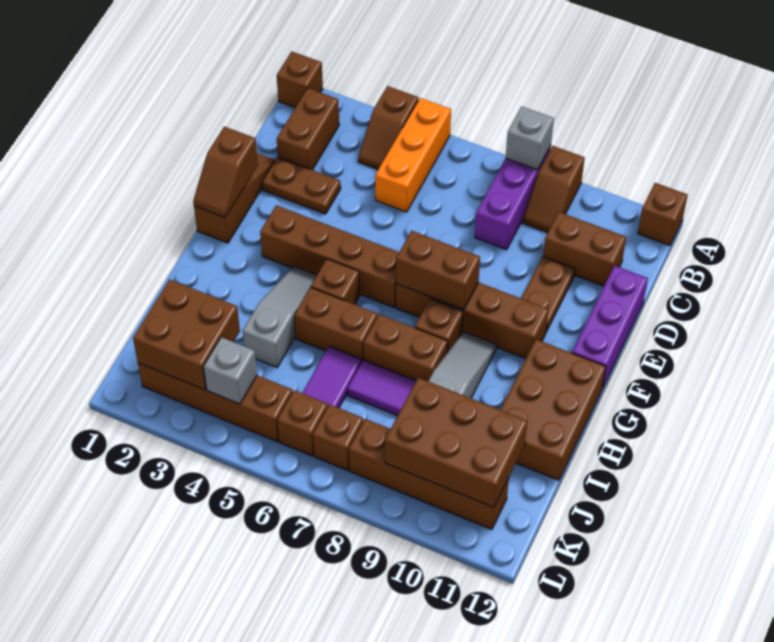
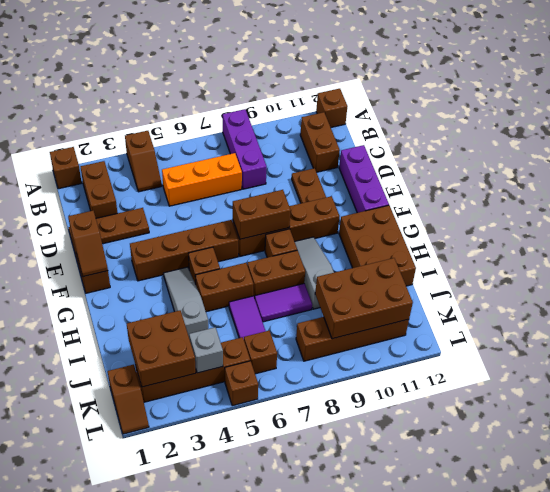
orange 1x3 brick [375,98,451,212] -> orange 1x3 brick turned to [162,153,242,206]
grey 1x1 brick [506,106,554,170] -> none
brown 1x2 slope [523,146,585,233] -> brown 1x2 slope moved to [108,365,149,434]
brown 1x2 brick [543,212,626,286] -> brown 1x2 brick turned to [300,112,340,172]
brown 1x1 brick [313,404,363,470] -> brown 1x1 brick moved to [225,361,258,406]

